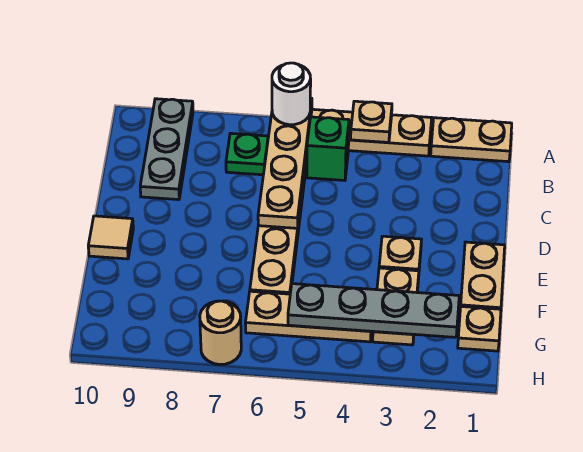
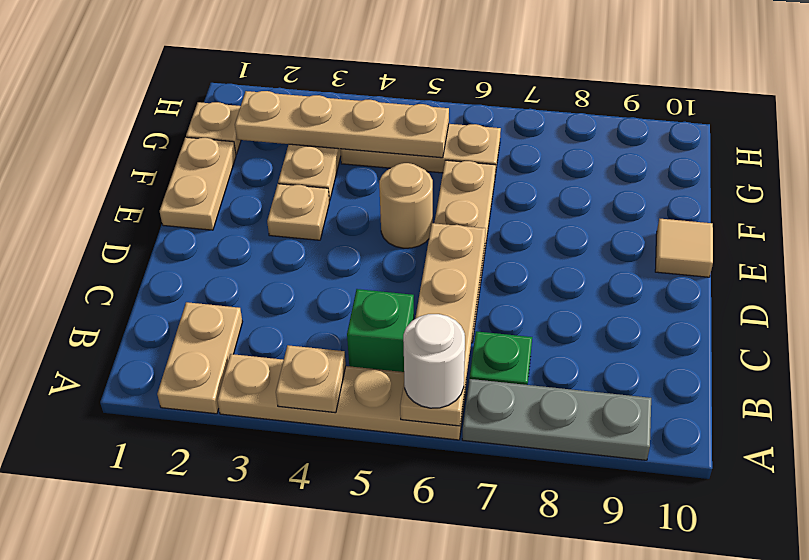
tan 1x2 plate [431,118,512,162] -> tan 1x2 plate turned to [157,302,242,414]
grey 1x3 plate [140,99,193,200] -> grey 1x3 plate turned to [462,379,651,460]
grey 1x4 plate [288,284,459,337] -> tan 1x4 plate [235,91,449,158]
tan 1x1 round brick [200,301,241,365] -> tan 1x1 round brick moved to [379,163,433,248]

